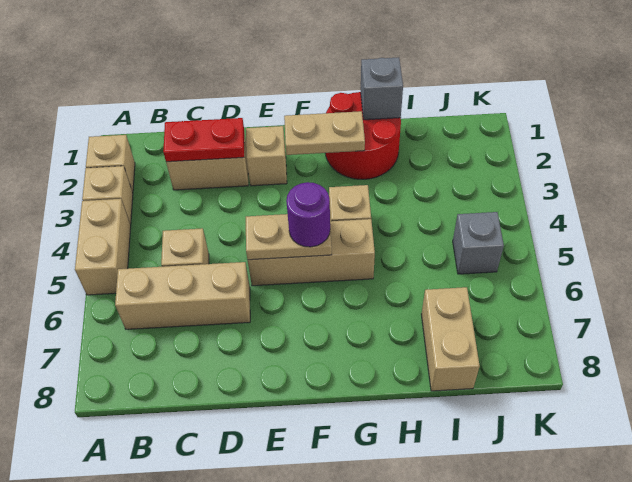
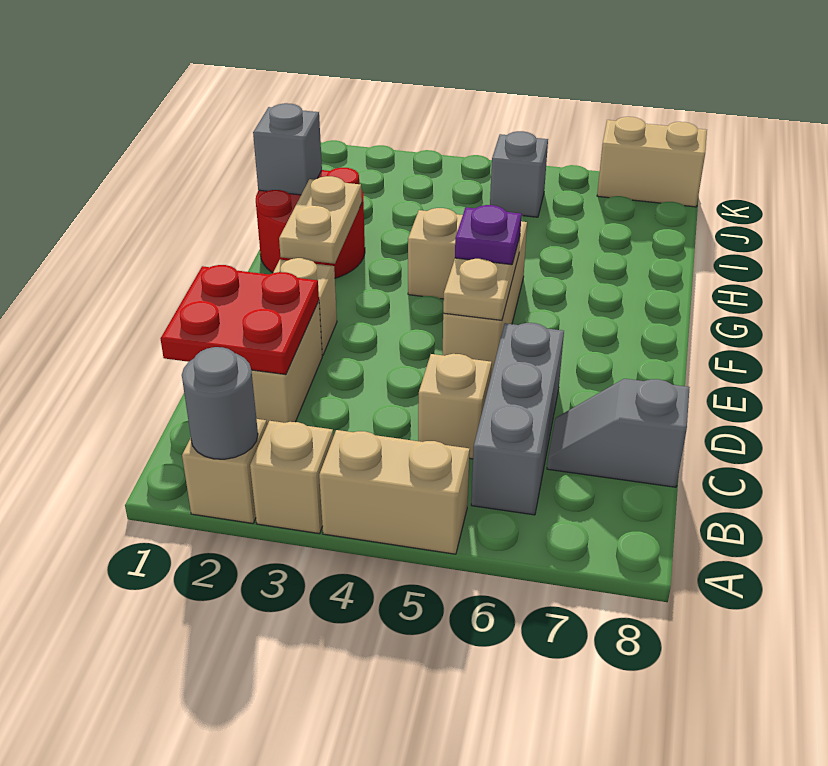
none -> grey 1x1 round brick [182,347,258,459]
tan 1x3 brick [115,262,250,329] -> grey 1x3 brick [471,323,564,515]
red 1x2 plate [163,118,244,162] -> red 2x2 plate [161,265,319,375]
none -> grey 1x2 slope [547,379,690,487]
purple 1x1 round brick [286,182,330,247] -> purple 1x1 plate [455,205,522,265]
tan 1x2 brick [421,287,480,391] -> tan 1x2 brick moved to [597,117,707,207]

